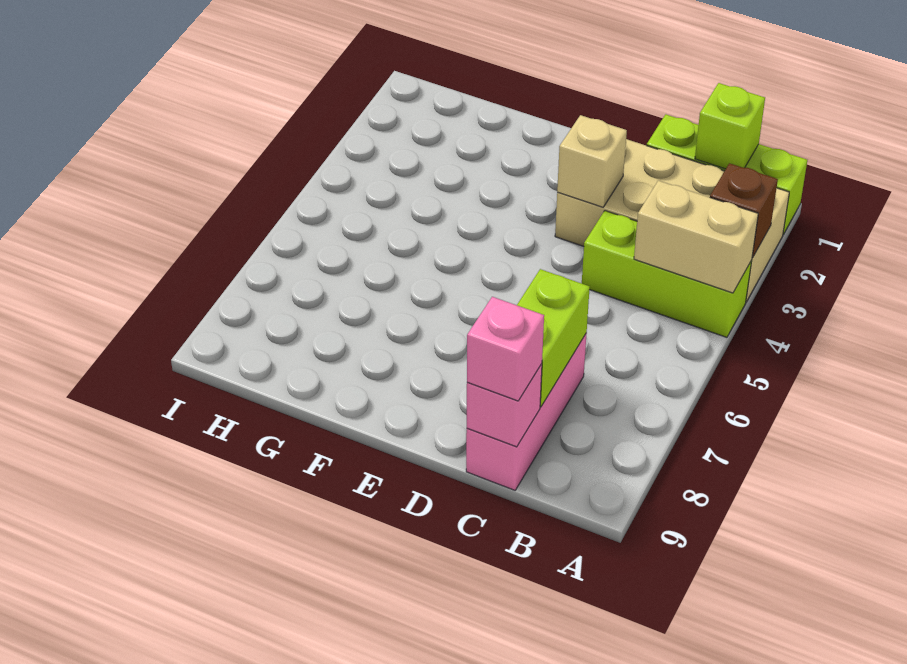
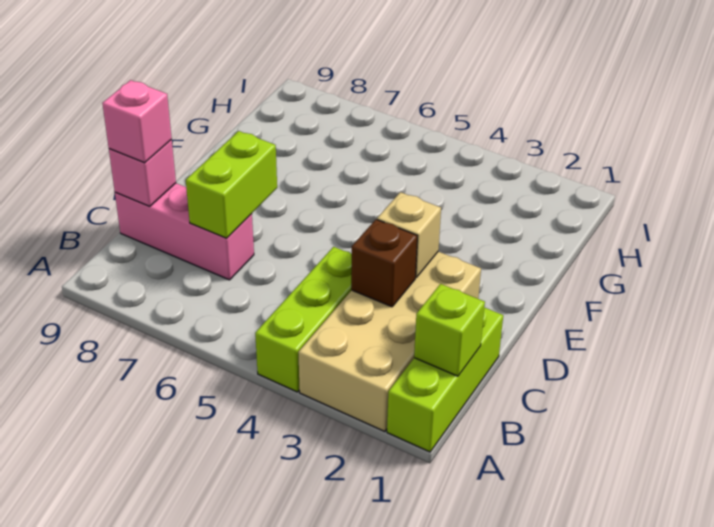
brown 1x1 brick [710,163,778,258] -> brown 1x1 brick moved to [351,219,417,307]
tan 1x2 brick [634,181,758,293] -> none
lime 1x2 brick [517,269,590,407] -> lime 1x2 brick turned to [186,131,277,238]

